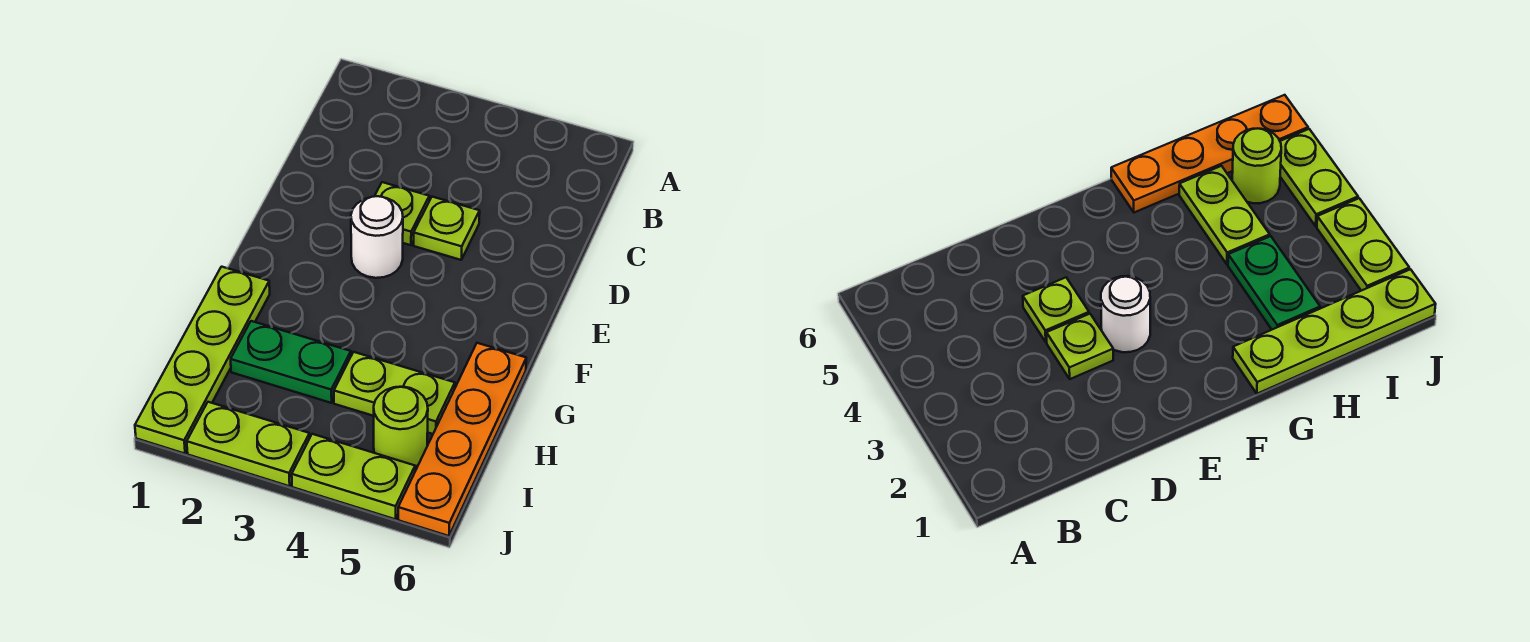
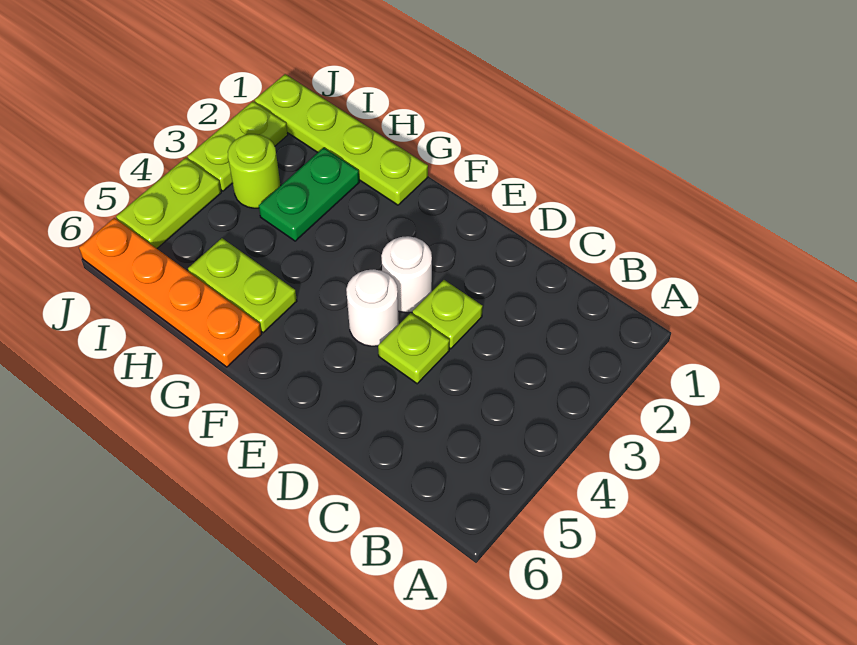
none -> white 1x1 round brick [346,269,399,346]
lime 1x2 plate [334,352,455,434] -> lime 1x2 plate turned to [188,238,297,333]
lime 1x1 round brick [374,387,428,467] -> lime 1x1 round brick moved to [228,134,281,208]

